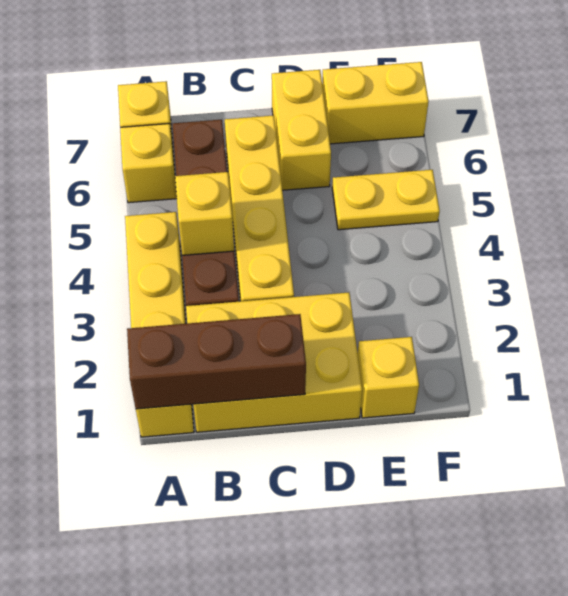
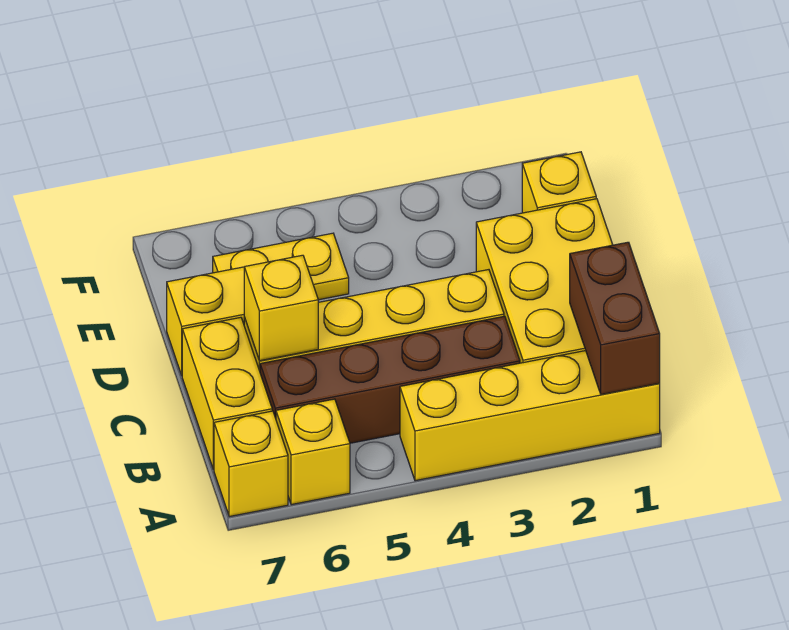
brown 1x3 brick [127,314,306,409] -> brown 1x2 brick [570,242,660,394]
yellow 1x1 brick [175,172,234,255] -> yellow 1x1 brick moved to [244,255,318,361]
yellow 1x2 plate [332,170,440,230] -> yellow 1x2 plate turned to [213,233,349,300]
yellow 1x2 brick [322,62,429,144] -> yellow 1x2 brick moved to [182,317,272,470]

